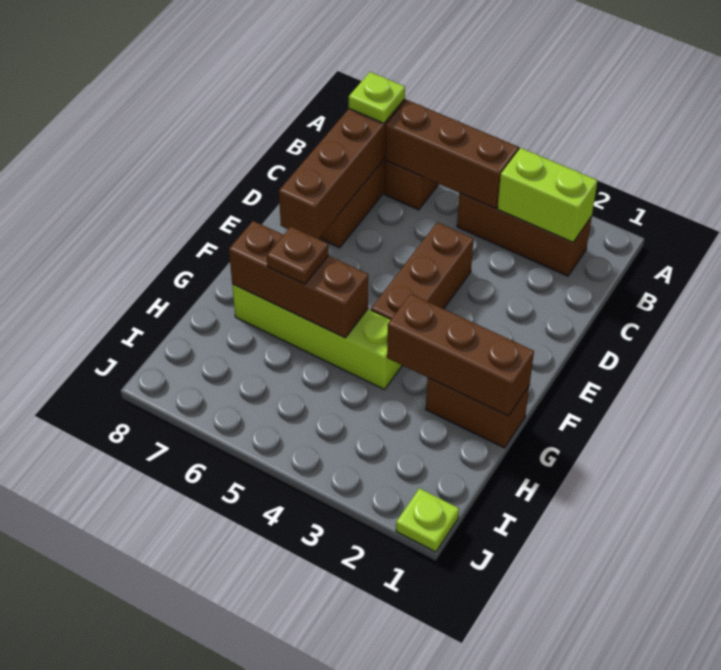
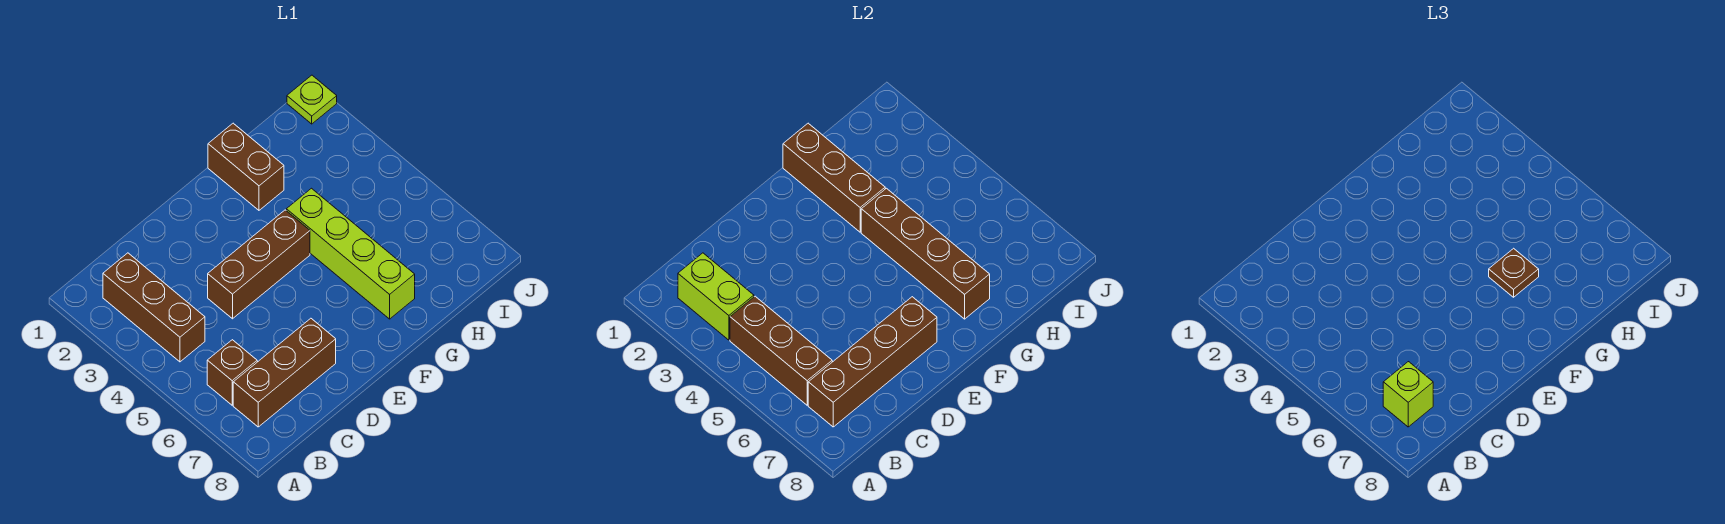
lime 1x1 plate [349,72,405,123] -> lime 1x1 brick [1383,362,1433,427]
brown 1x3 brick [229,221,368,338] -> brown 1x4 brick [861,188,990,319]

